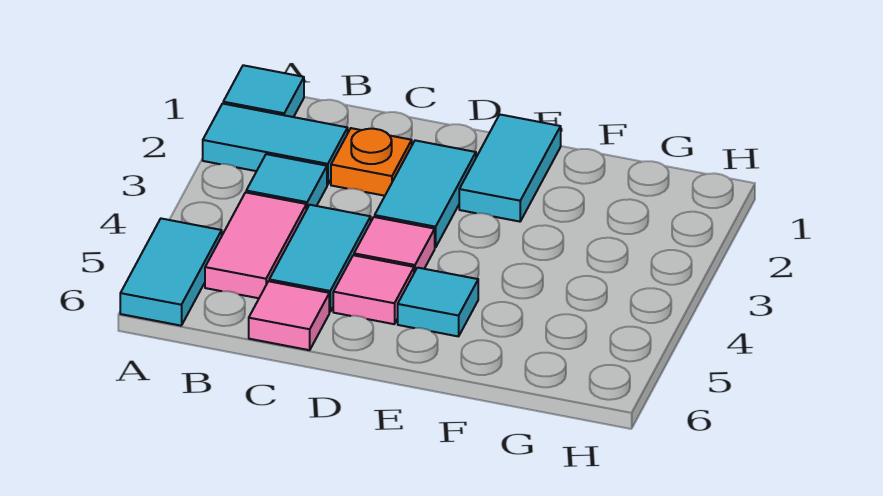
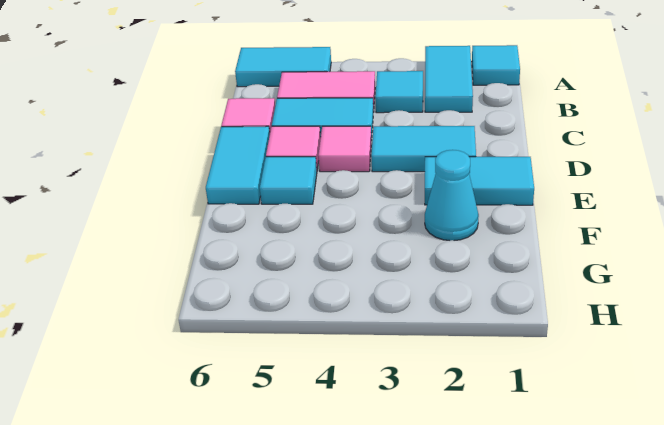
orange 1x1 plate [331,128,412,196] -> none
none -> cyan 1x2 tile [206,126,270,204]
none -> cyan 1x1 cone [425,150,479,241]

